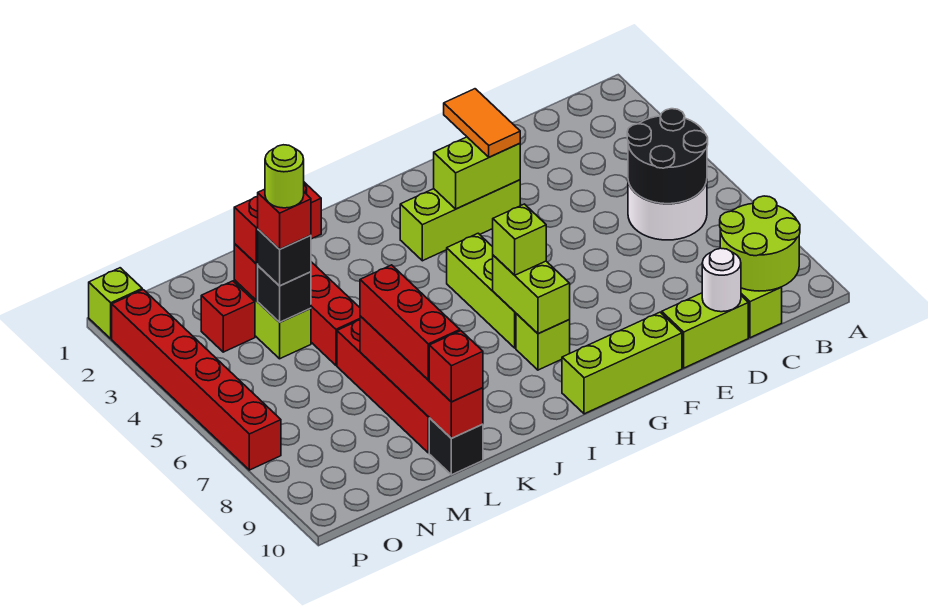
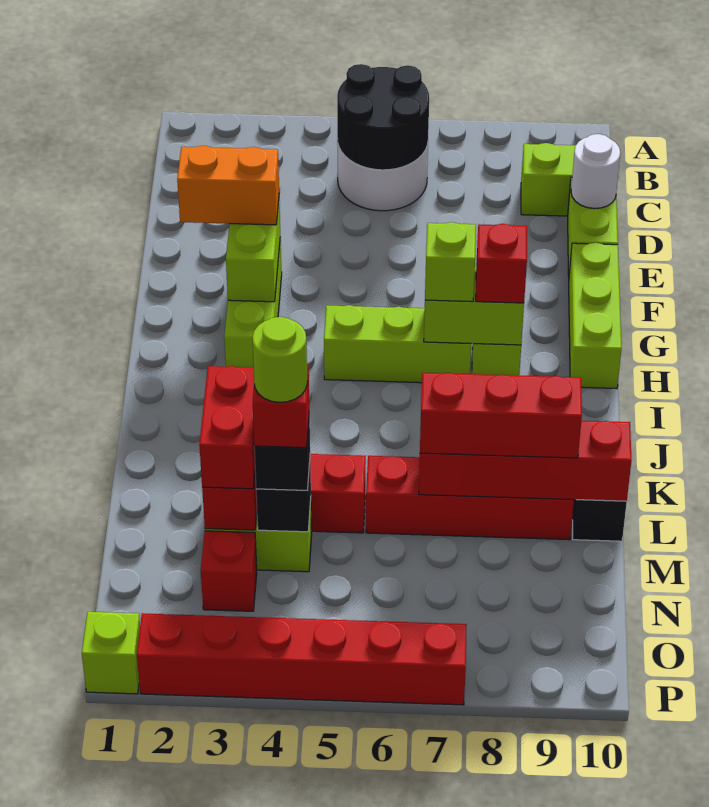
lime 2x2 round brick [720,196,800,291] -> none
orange 1x2 tile [444,89,520,157] -> orange 1x2 brick [177,146,279,225]
red 1x1 brick [429,331,483,402] -> red 1x1 brick moved to [476,224,527,303]

